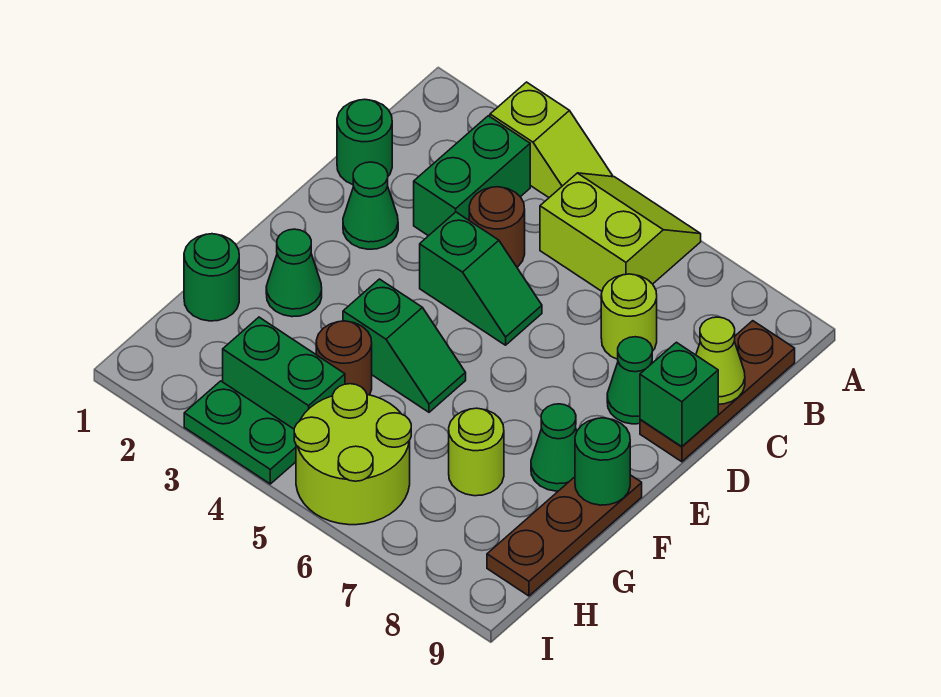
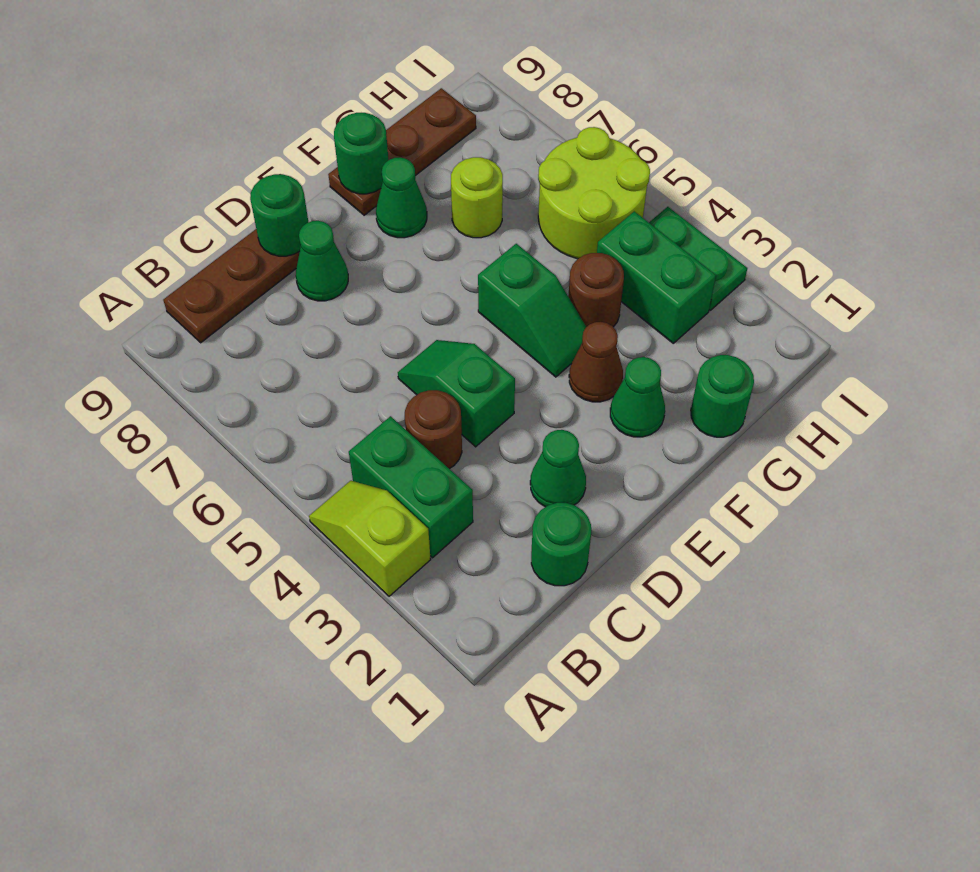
lime 2x2 slope [540,173,701,291] -> none
green 1x2 brick [414,116,530,236] -> green 1x2 brick turned to [349,416,473,558]
lime 1x1 round brick [601,274,657,359] -> none
lime 1x1 cone [696,317,745,404] -> none
green 1x1 brick [640,342,718,447] -> green 1x1 round brick [250,174,308,256]
none -> brown 1x1 cone [569,322,623,402]
green 1x2 slope [343,279,466,412] -> green 1x2 slope turned to [478,244,586,377]

